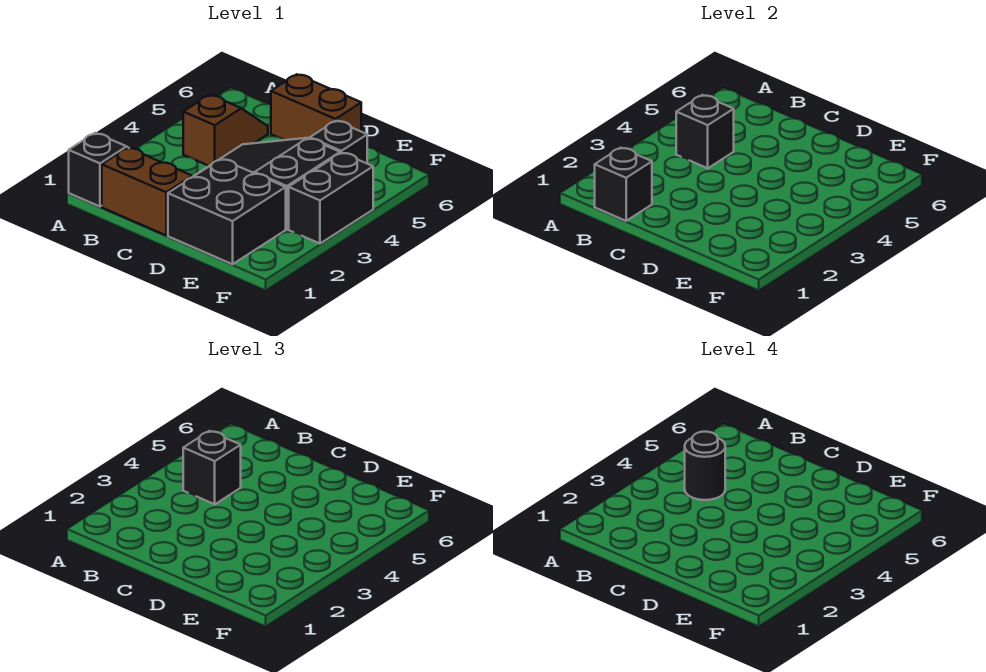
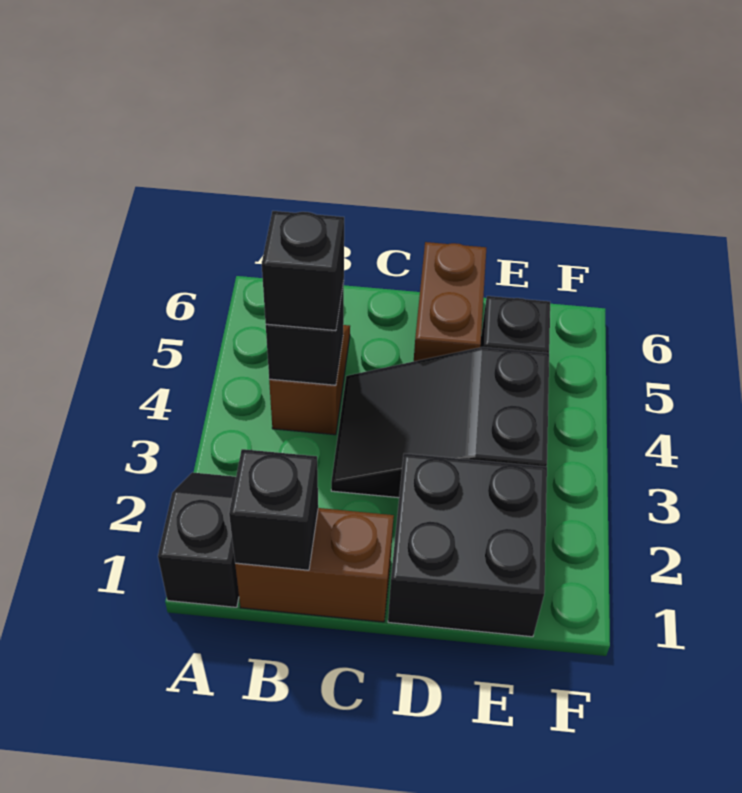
black 1x1 round brick [685,432,725,500] -> none
brown 1x2 brick [271,74,361,140] -> brown 1x2 brick turned to [414,242,486,361]
black 1x2 brick [289,153,373,244] -> none

